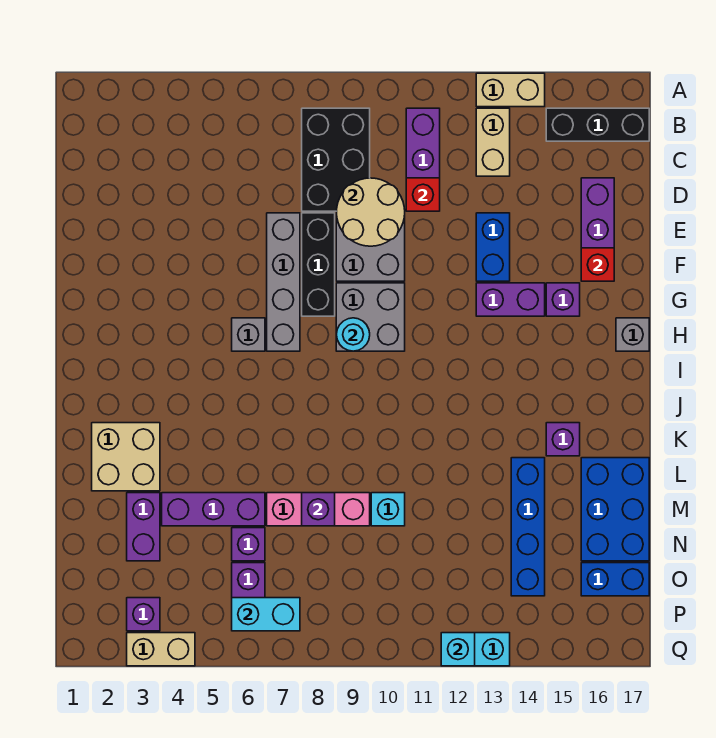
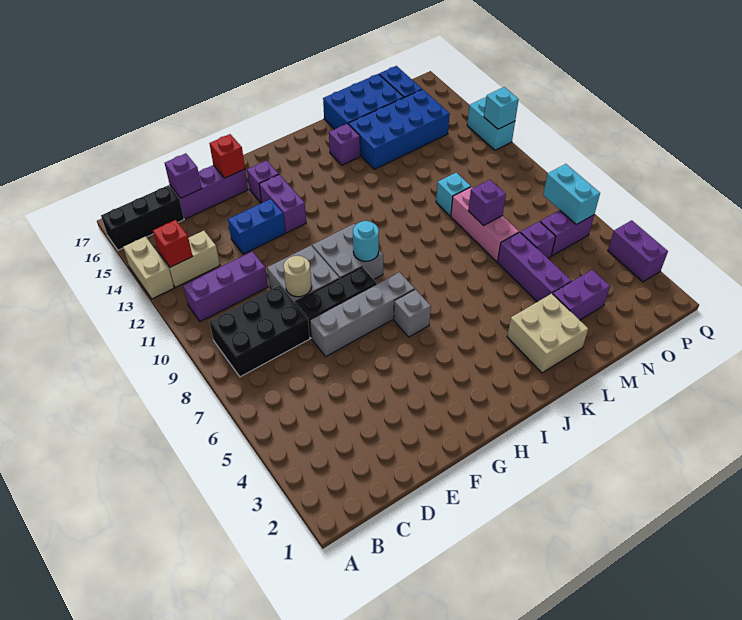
black 1x3 brick [546,108,649,141] -> black 1x3 brick turned to [101,185,184,250]
tan 2x2 round brick [337,178,405,246] -> tan 1x1 round brick [283,256,312,297]
red 1x1 brick [406,178,440,211] -> red 1x1 brick moved to [153,220,193,267]
grey 1x1 brick [616,318,649,351] -> none
blue 1x4 brick [511,458,545,596] -> blue 2x4 brick [348,89,450,169]
purple 1x1 brick [127,598,160,631] -> purple 1x1 brick moved to [165,153,202,198]
tan 1x2 brick [127,633,195,666] -> purple 1x2 brick [608,220,668,282]

